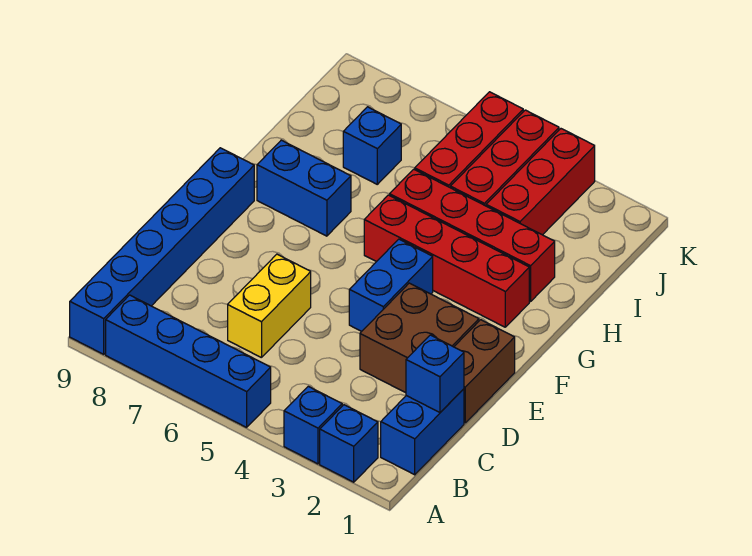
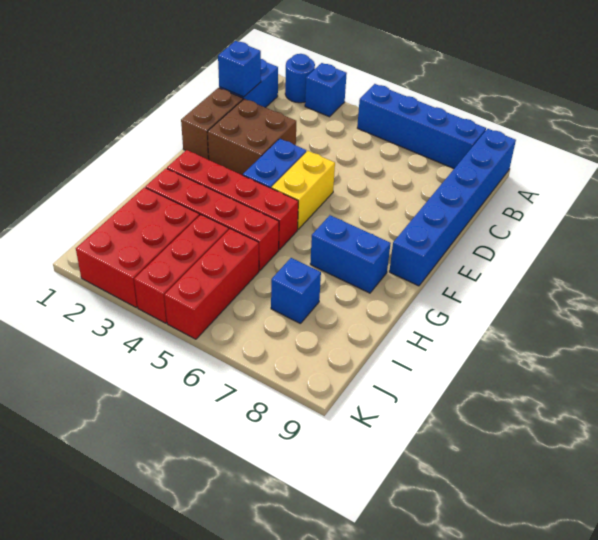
blue 1x1 brick [320,405,378,482] -> blue 1x1 round brick [285,54,315,103]
yellow 1x2 brick [228,254,311,358] -> yellow 1x2 brick moved to [271,151,335,229]
red 1x3 brick [486,129,595,235] -> red 2x3 brick [76,187,200,307]

